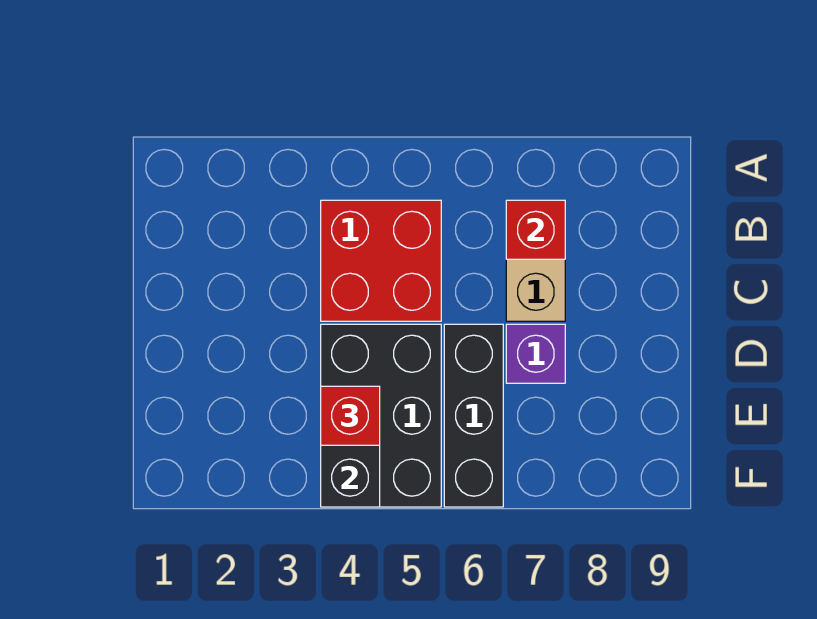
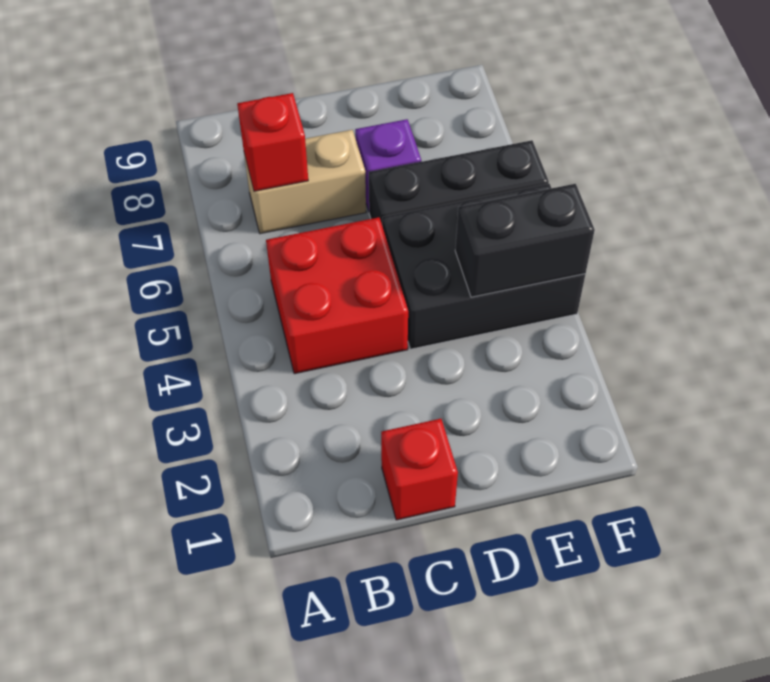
red 1x1 brick [321,386,380,445] -> red 1x1 brick moved to [381,419,458,520]

